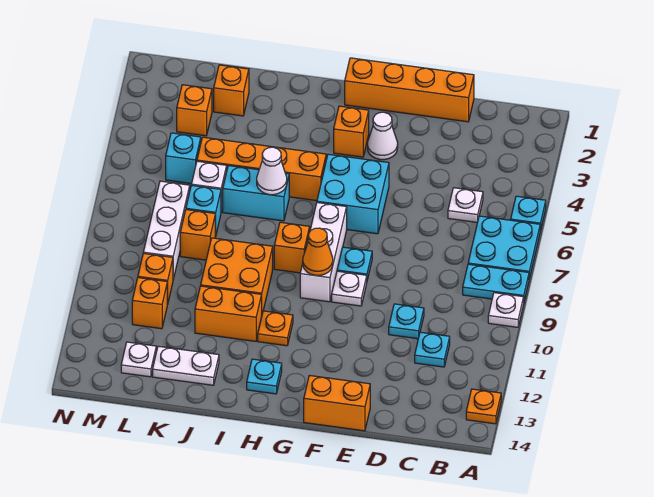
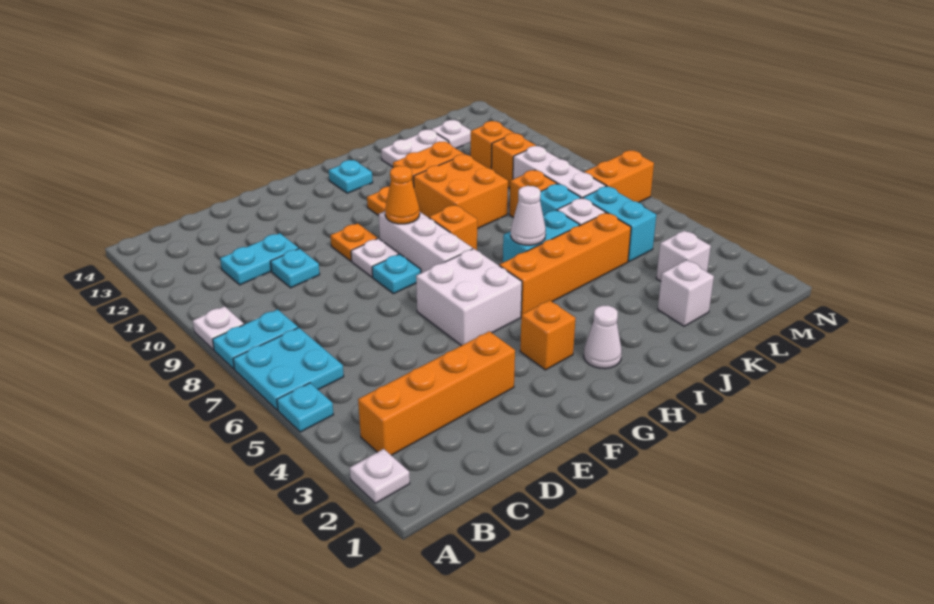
orange 1x1 plate [466,389,501,424] -> orange 1x1 plate moved to [330,223,377,261]
white 1x1 plate [448,188,483,222] -> white 1x1 plate moved to [350,449,410,503]
cyan 1x1 plate [415,332,450,367] -> cyan 1x2 plate [220,233,299,285]
orange 1x4 brick [345,58,474,122] -> orange 1x4 brick moved to [358,331,515,455]
orange 1x2 brick [304,375,370,431] -> orange 1x2 brick moved to [584,150,654,202]
white 1x1 cone [368,112,398,160] -> white 1x1 cone moved to [584,306,622,369]
cyan 2x2 brick [317,154,389,234] -> white 2x2 brick [416,249,522,346]
orange 1x1 brick [214,65,249,116] -> white 1x1 brick [658,260,714,326]
orange 1x1 brick [177,85,212,136] -> white 1x1 brick [656,231,711,281]
cyan 1x1 brick [166,133,201,184] -> cyan 1x2 brick [583,186,656,262]

